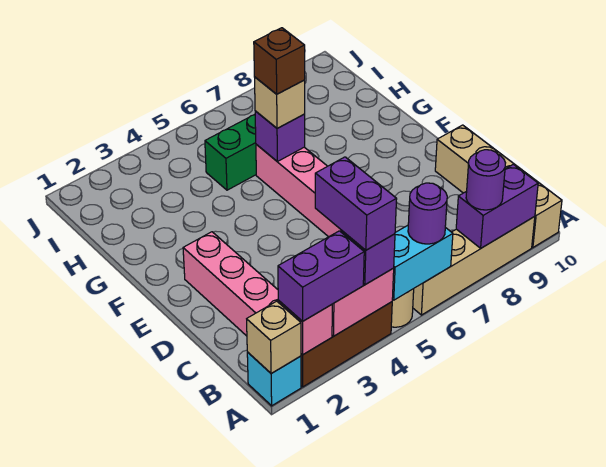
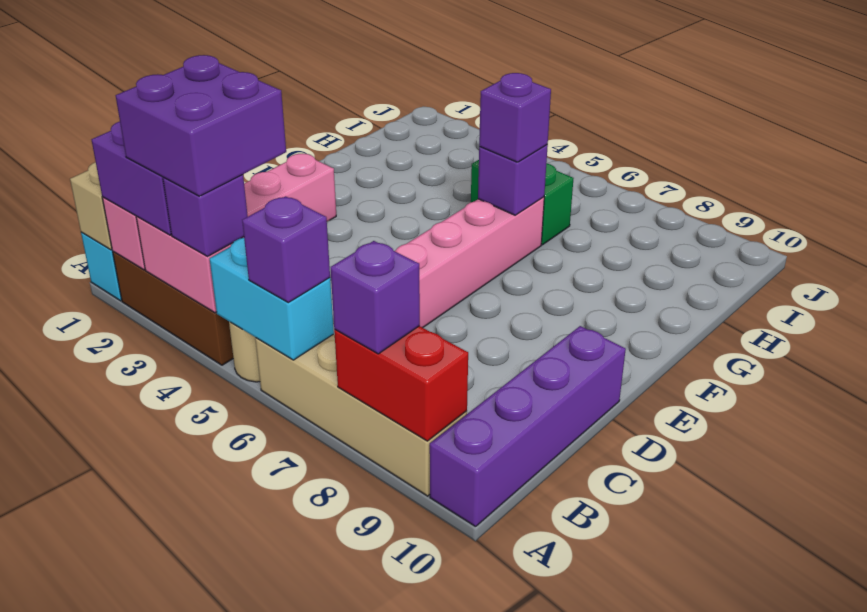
purple 1x2 brick [315,157,397,250] -> purple 2x2 brick [116,55,286,196]
purple 1x1 round brick [408,183,447,244] -> purple 1x1 brick [242,196,330,303]
purple 1x2 brick [456,164,538,248] -> red 1x2 brick [334,326,468,441]
purple 1x1 round brick [466,150,505,210] -> purple 1x1 brick [331,241,420,354]
tan 1x4 brick [435,125,562,247] -> purple 1x4 brick [430,326,626,527]
tan 1x1 brick [255,77,305,128] -> purple 1x1 brick [479,73,551,162]
brown 1x1 brick [254,28,305,94] -> none

